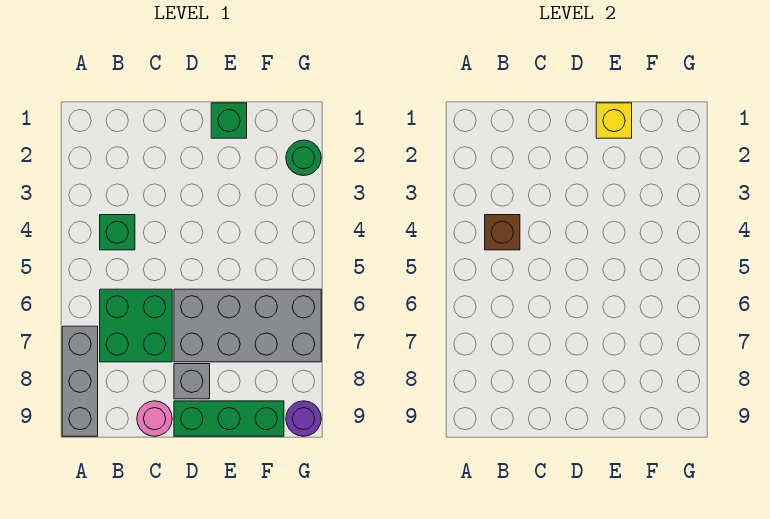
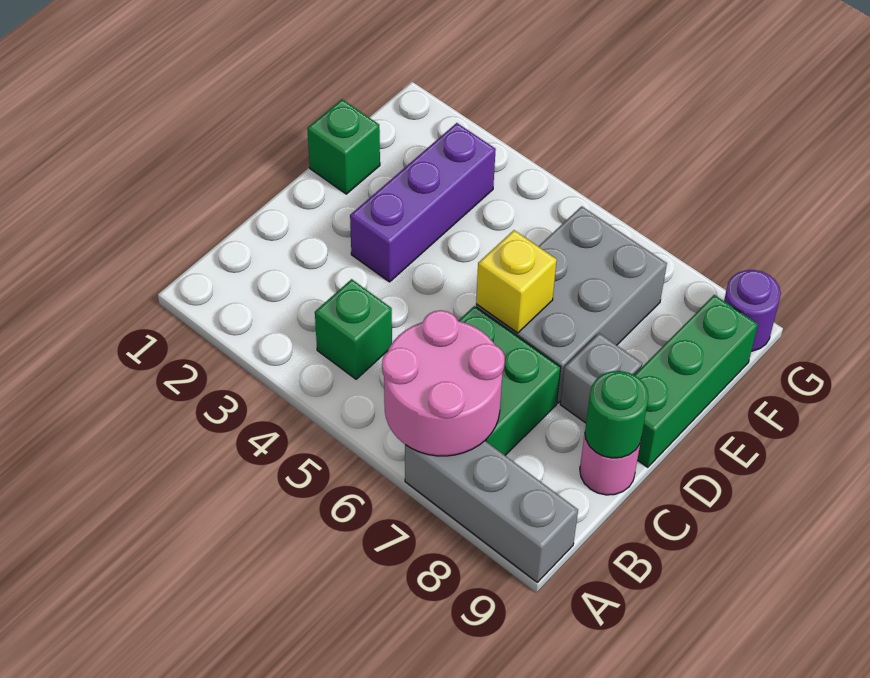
none -> pink 2x2 round brick [382,310,505,456]
brown 1x1 brick [485,215,520,250] -> none
none -> purple 1x3 brick [350,123,496,282]
grey 2x4 brick [174,289,321,362] -> grey 2x3 brick [476,206,667,403]
yellow 1x1 brick [596,103,632,138] -> yellow 1x1 brick moved to [476,230,557,333]
green 1x1 round brick [286,140,321,176] -> green 1x1 round brick moved to [585,371,649,458]

